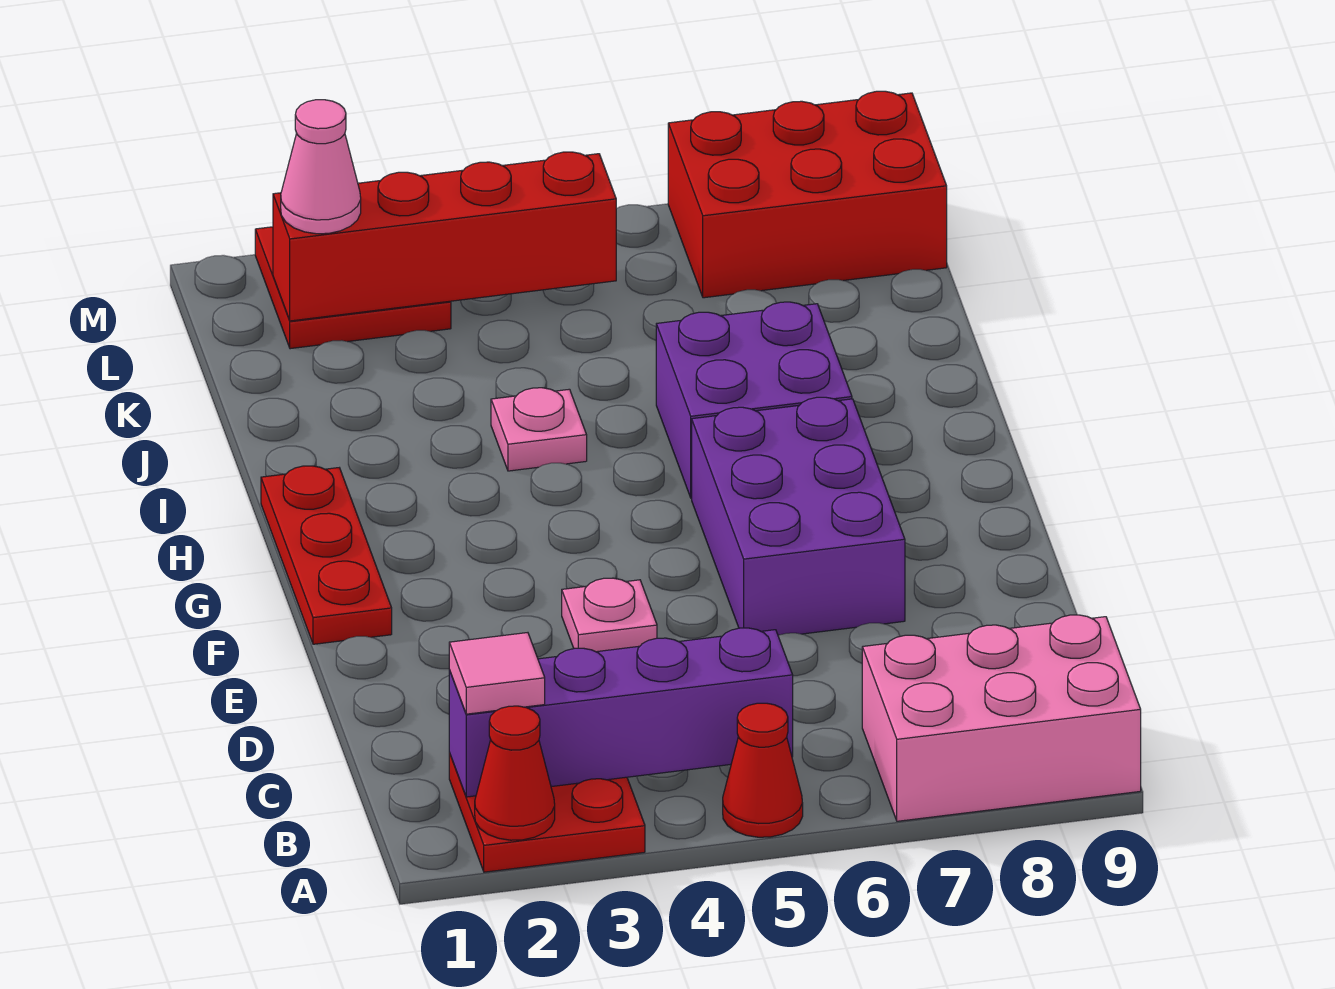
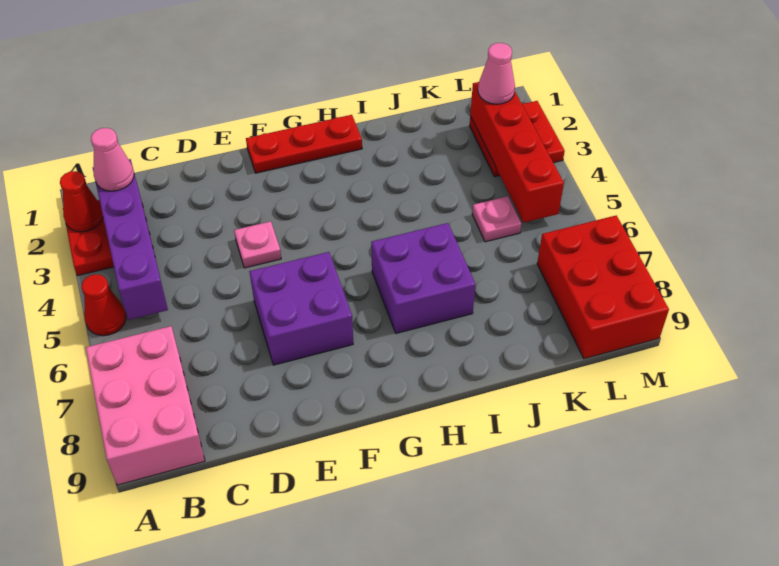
pink 1x1 tile [449,633,545,714] -> pink 1x1 cone [91,128,134,191]
purple 2x3 brick [692,397,905,635] -> purple 2x2 brick [249,252,353,365]
pink 1x1 plate [491,388,587,471] -> pink 1x1 plate moved to [472,196,521,242]

